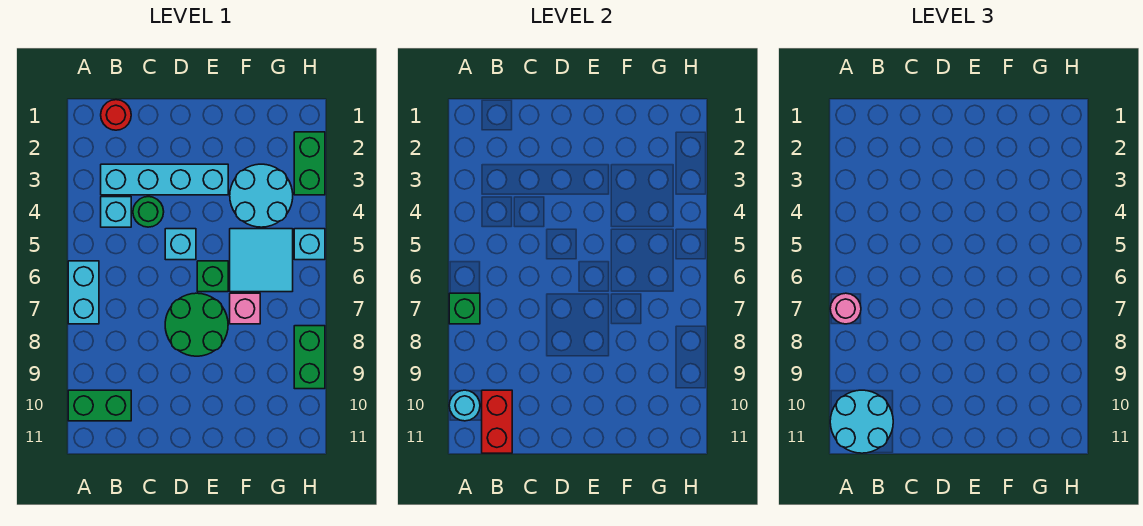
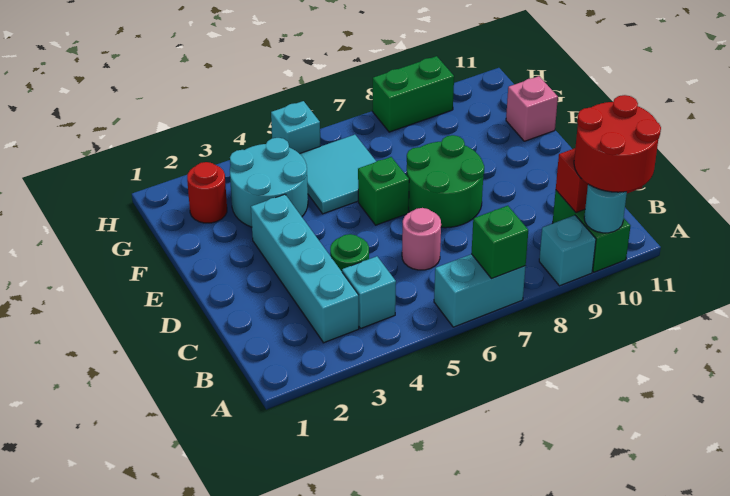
pink 1x1 round brick [830,293,861,324] -> pink 1x1 round brick moved to [402,208,441,270]
cyan 2x2 round brick [830,390,893,453] -> red 2x2 round brick [574,95,661,192]
red 1x1 round brick [101,100,131,130] -> red 1x1 round brick moved to [187,162,227,223]
cyan 1x1 brick [165,229,196,260] -> cyan 1x1 brick moved to [539,215,596,286]
pink 1x1 brick [230,293,260,324] -> pink 1x1 brick moved to [506,76,558,141]
green 1x2 brick [294,132,325,195] -> none

